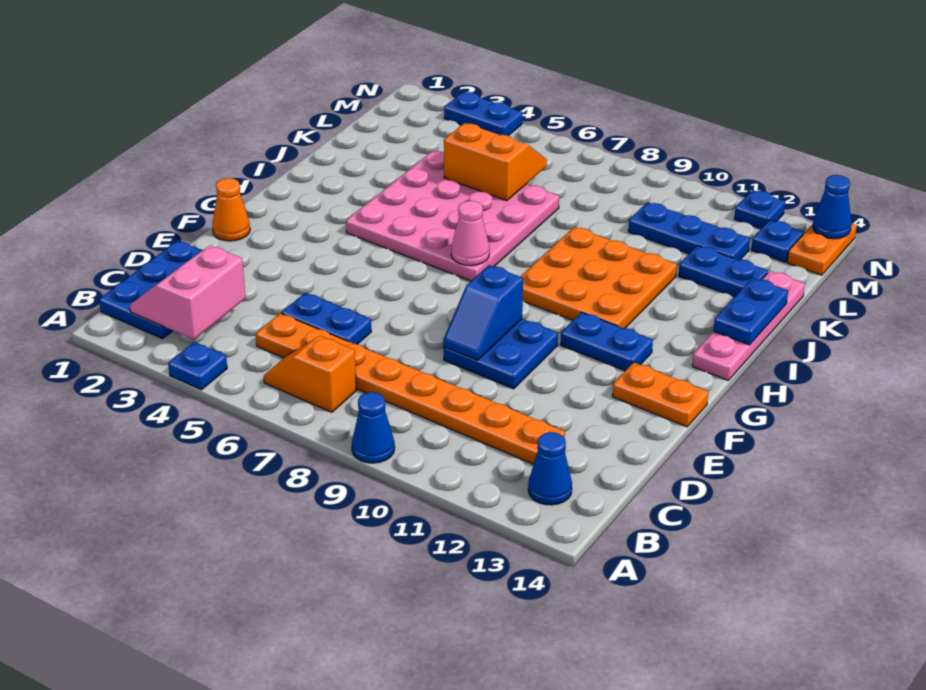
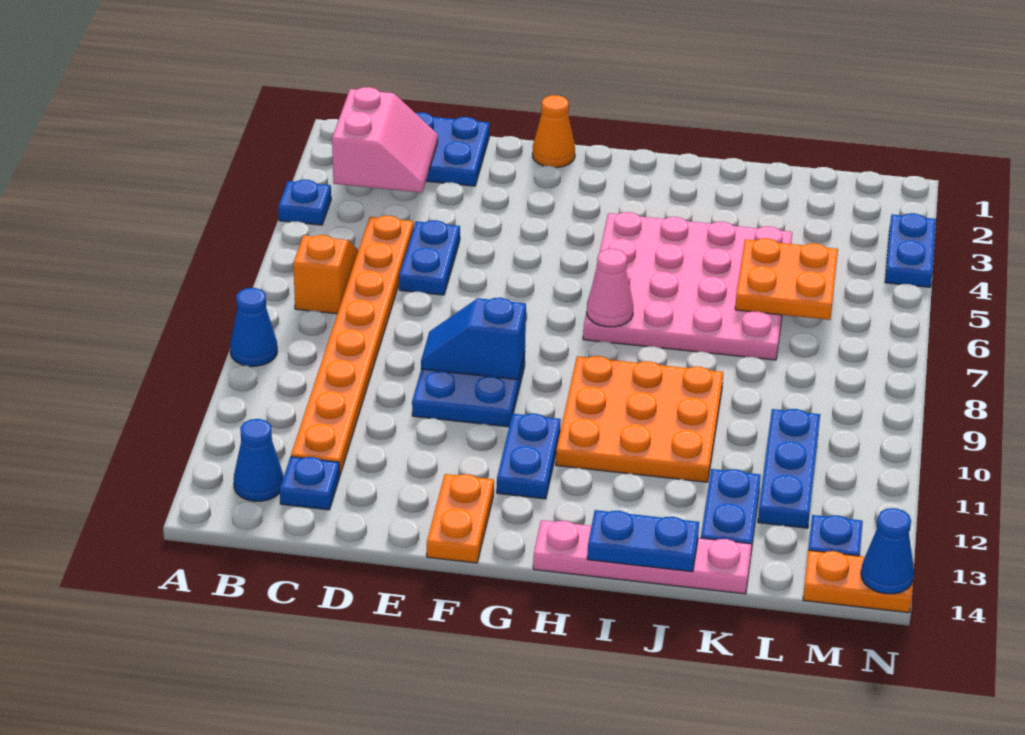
pink 2x2 slope [130,245,246,339] -> pink 2x2 slope turned to [332,87,438,193]
orange 2x2 slope [444,123,547,201] -> orange 2x2 plate [735,238,838,320]
blue 1x1 plate [734,190,785,229] -> blue 1x1 plate moved to [280,457,340,510]

